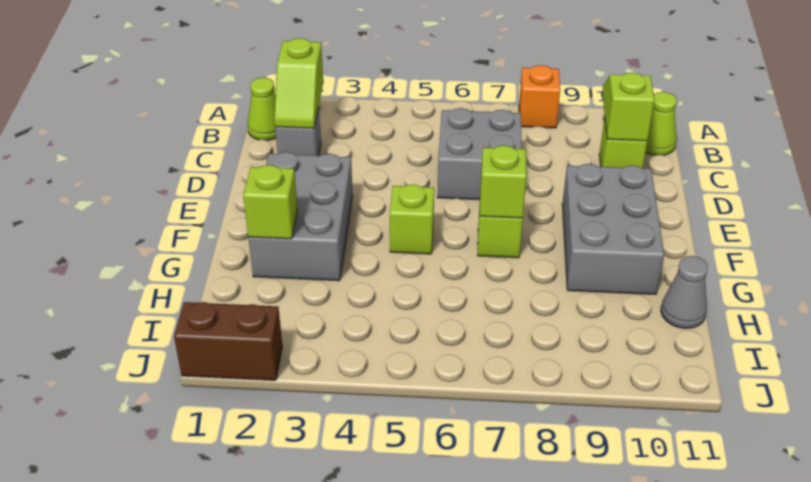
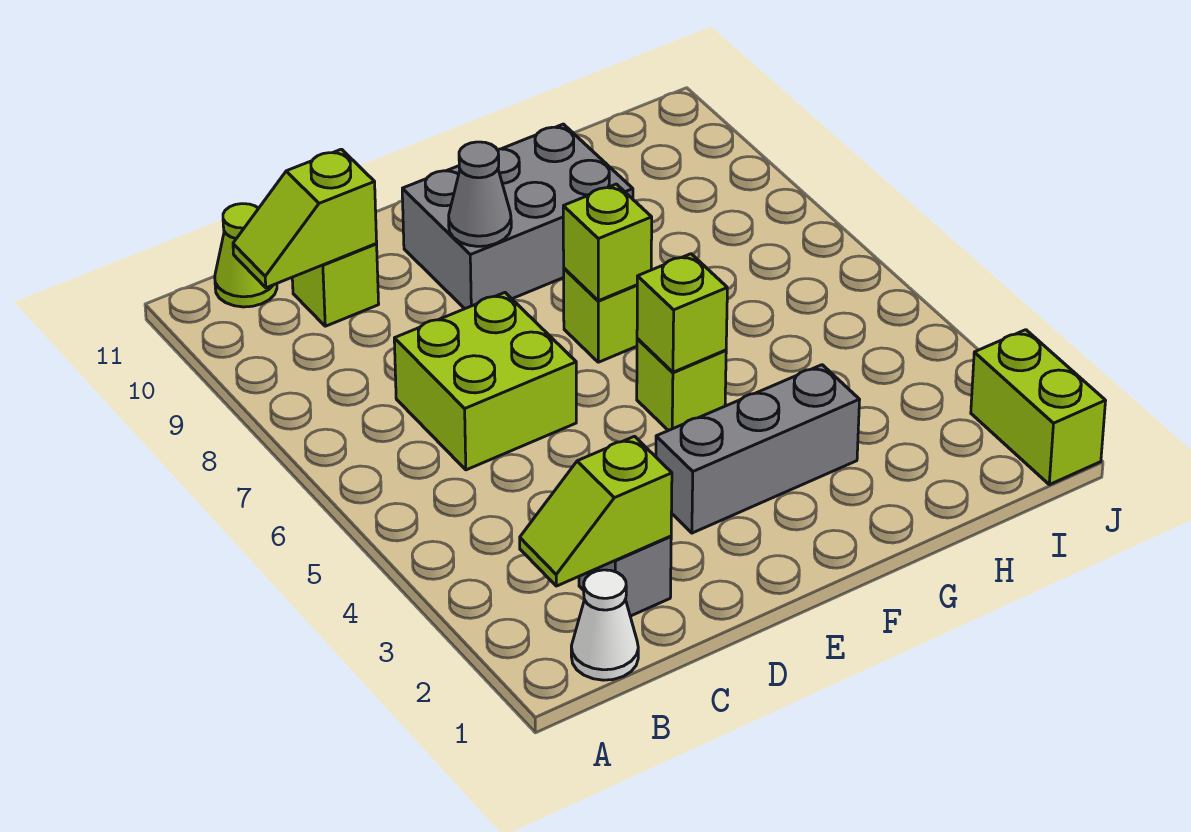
orange 1x1 brick [519,65,560,128] -> none
lime 1x1 cone [248,78,276,140] -> white 1x1 cone [571,570,638,680]
lime 1x2 slope [274,38,323,128] -> lime 1x2 slope turned to [520,436,672,586]
grey 2x2 brick [437,108,522,200] -> lime 2x2 brick [394,293,576,470]
grey 2x3 brick [248,152,353,281] -> grey 1x3 brick [656,365,860,533]
lime 1x1 brick [243,165,298,239] -> lime 1x1 brick moved to [637,254,727,372]
grey 1x1 cone [661,256,708,329] -> grey 1x1 cone moved to [449,142,511,246]
brown 1x2 brick [174,302,282,380] -> lime 1x2 brick [971,330,1106,485]

